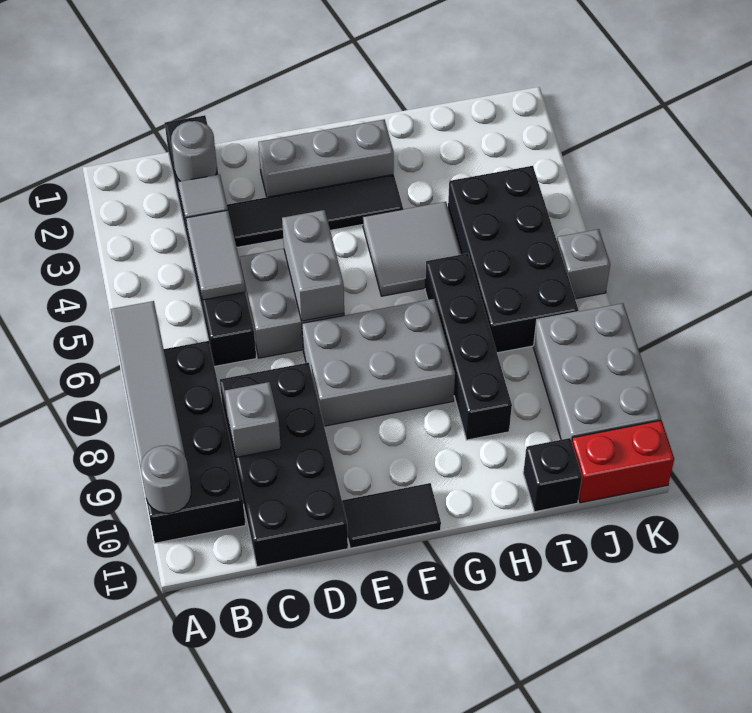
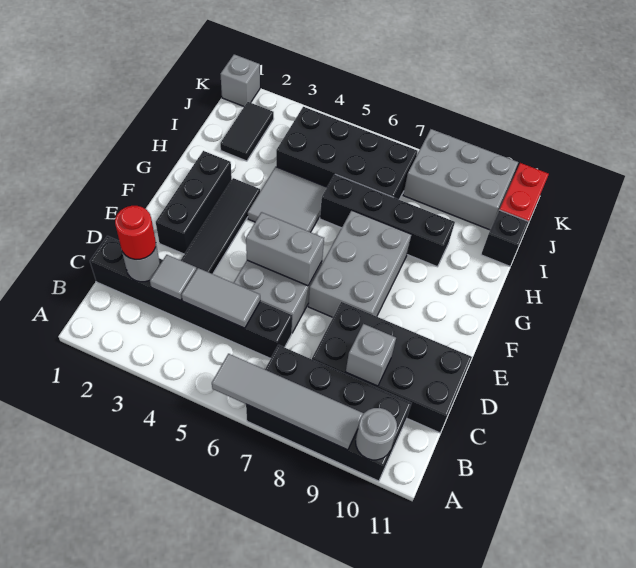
none -> red 1x1 round brick [115,206,156,259]
grey 1x3 brick [258,120,394,197] -> black 1x3 brick [156,151,232,254]
black 1x2 tile [342,483,441,548] -> black 1x2 tile moved to [220,102,274,161]
grey 1x1 brick [557,229,610,299] -> grey 1x1 brick moved to [220,54,260,106]

